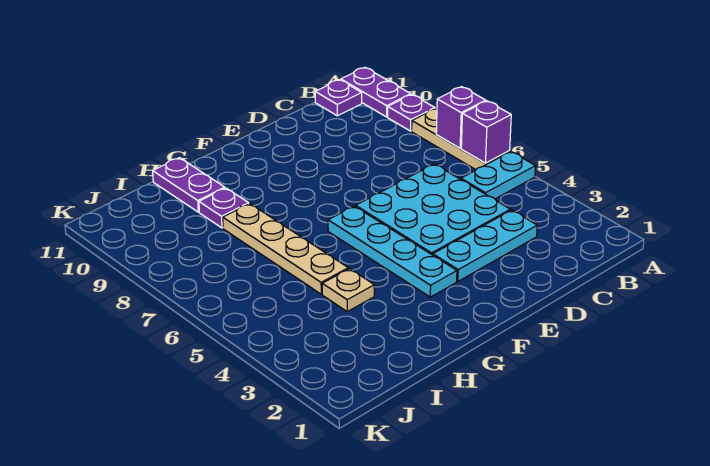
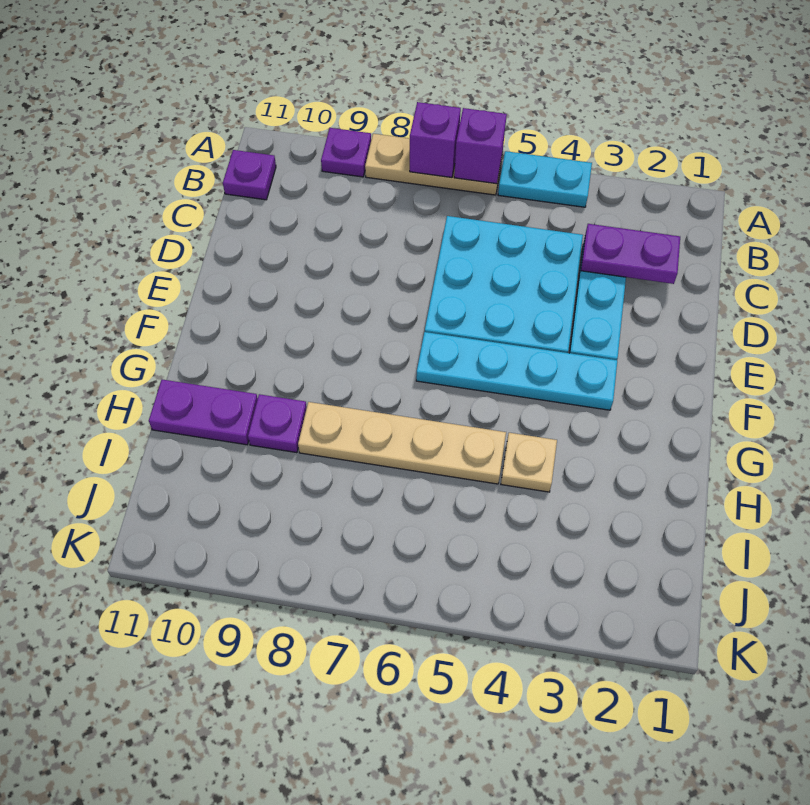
cyan 1x2 plate [461,152,536,199] -> cyan 1x2 plate turned to [498,151,592,207]
purple 1x2 plate [341,67,411,117] -> purple 1x2 plate moved to [581,224,680,284]

